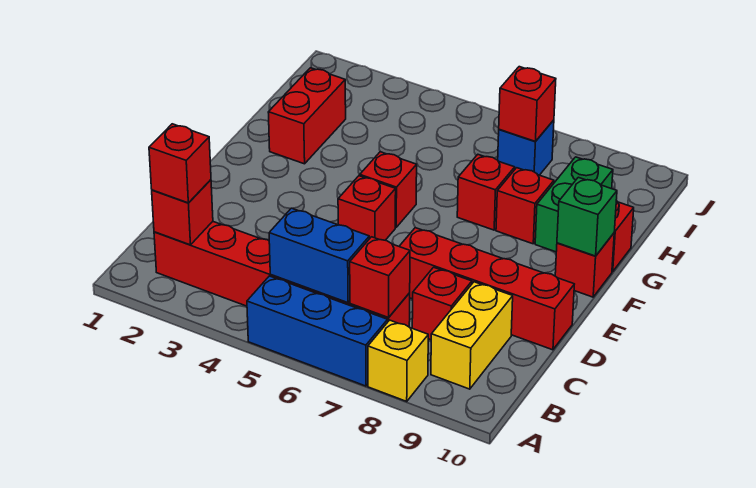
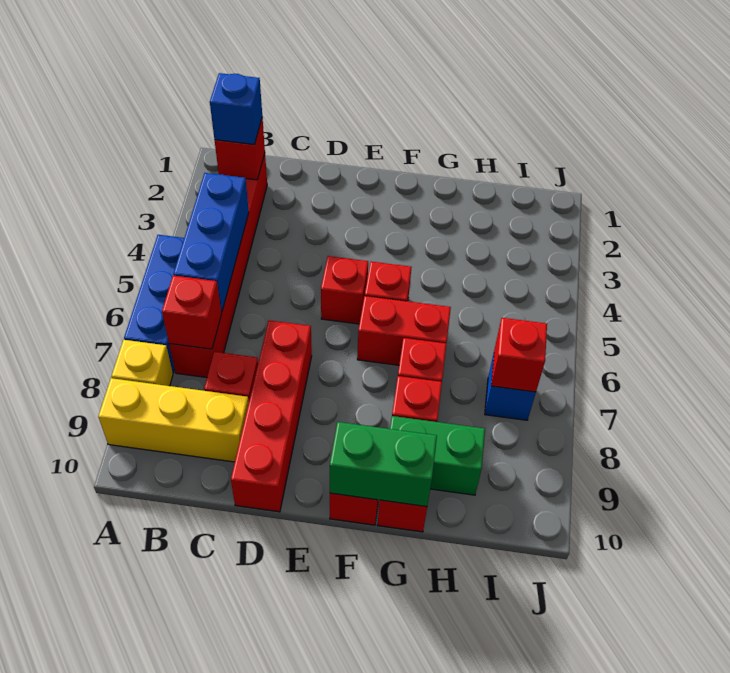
red 1x1 brick [149,124,211,203] -> blue 1x1 brick [210,73,262,145]
blue 1x2 brick [269,208,369,303] -> blue 1x3 brick [174,173,249,312]
yellow 1x2 brick [431,282,513,389] -> yellow 1x3 brick [98,378,249,462]
green 1x1 brick [557,177,617,256] -> green 1x2 brick [330,422,437,507]
red 1x2 brick [268,68,346,164] -> red 1x2 brick moved to [357,296,451,365]

